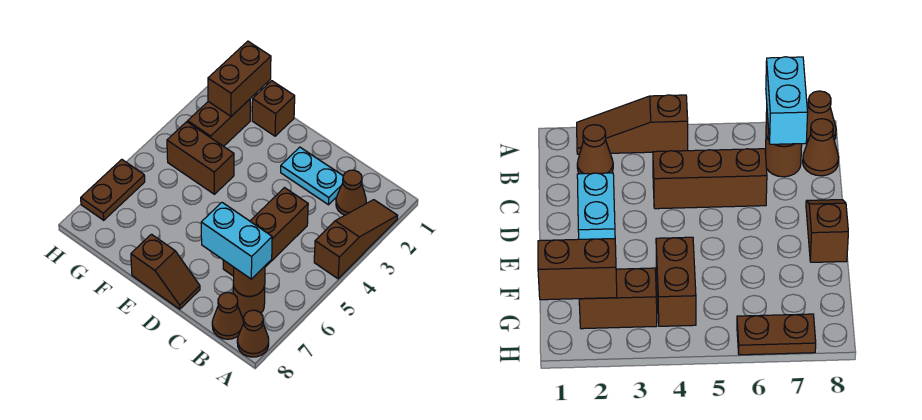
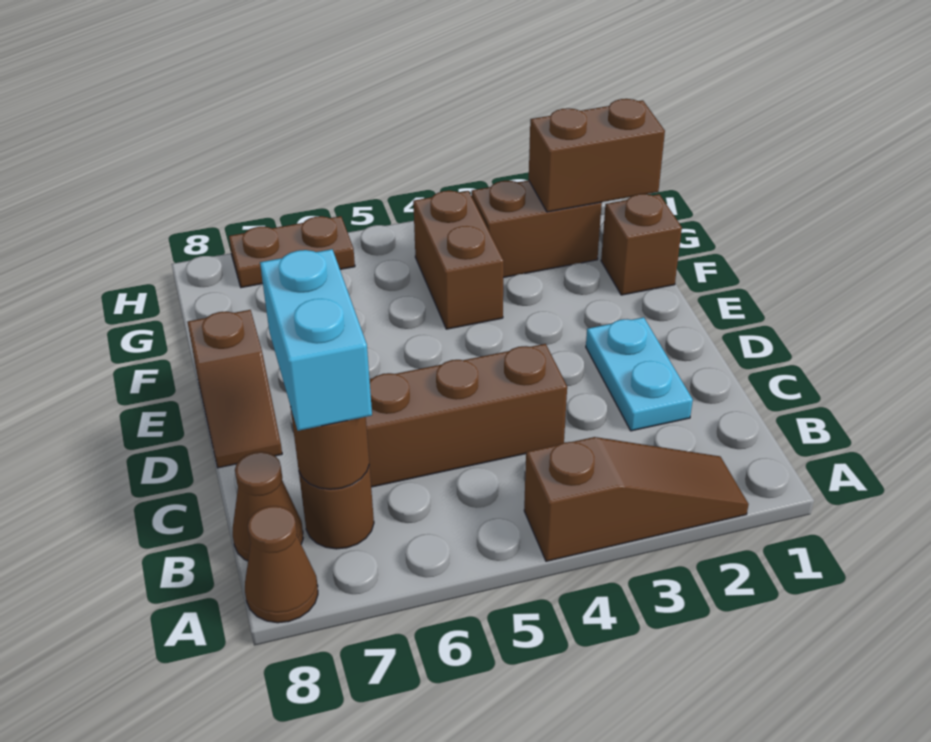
brown 1x1 cone [336,170,366,215] -> none

